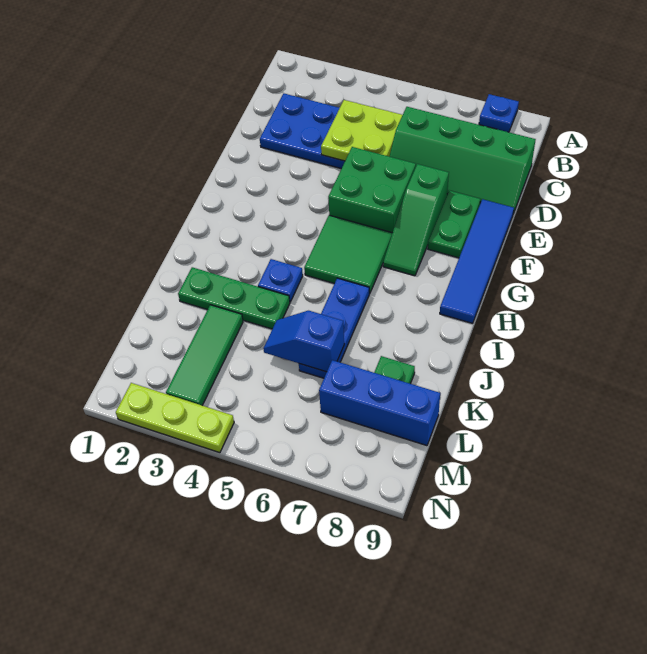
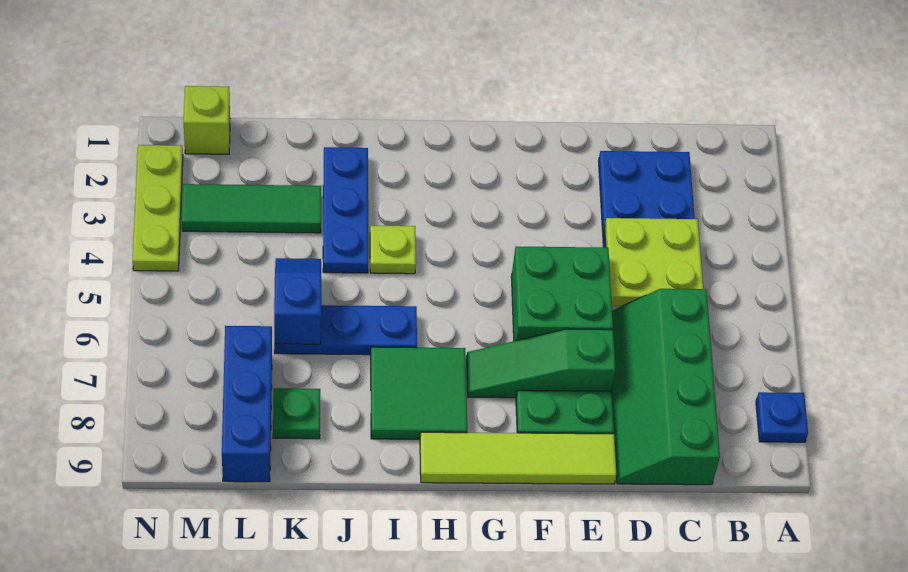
blue 1x4 tile [440,199,514,323] -> lime 1x4 tile [420,432,616,484]
green 2x2 tile [304,215,392,294] -> green 2x2 tile moved to [371,347,467,439]
blue 1x1 plate [258,259,303,302] -> lime 1x1 plate [370,225,416,274]
green 1x3 plate [178,267,290,329] -> blue 1x3 plate [323,147,368,273]
none -> lime 1x1 brick [184,86,230,154]

